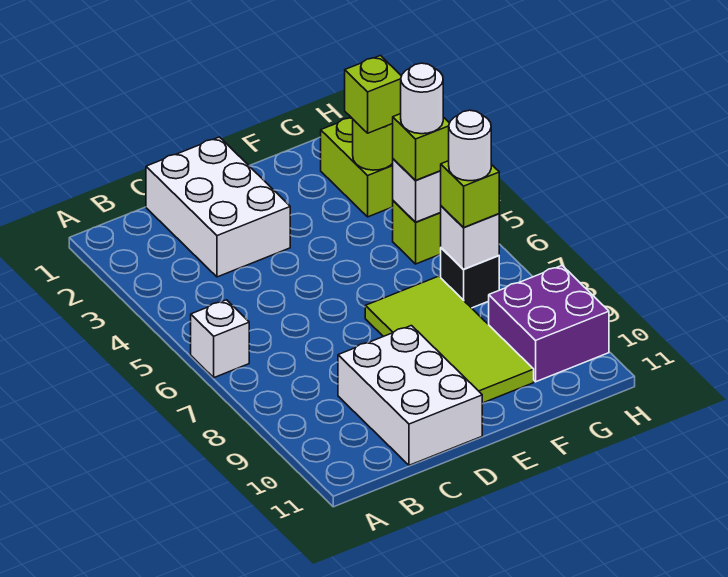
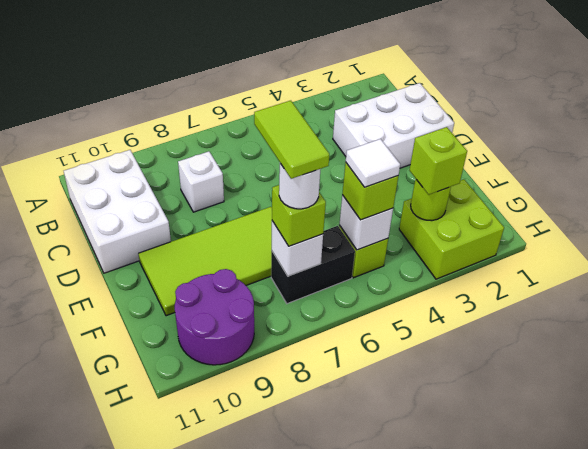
white 1x1 brick [191,300,249,377] -> white 1x1 brick moved to [178,151,224,212]
white 2x3 brick [338,326,482,465] -> white 2x3 brick turned to [64,150,171,273]
none -> lime 1x2 tile [254,101,329,179]
white 1x1 round brick [401,63,443,134] -> white 1x1 tile [346,139,400,187]
black 1x1 brick [441,248,499,308] -> black 1x2 brick [271,226,355,304]
purple 2x2 brick [489,266,609,382] -> purple 2x2 round brick [175,269,254,365]

